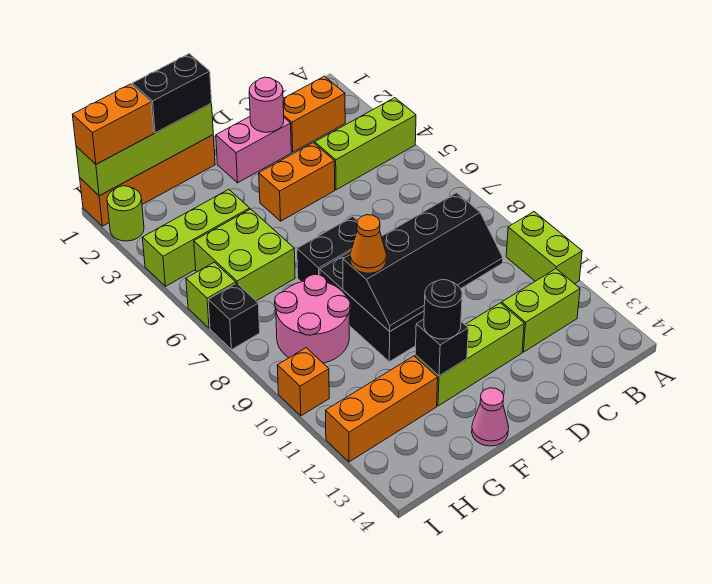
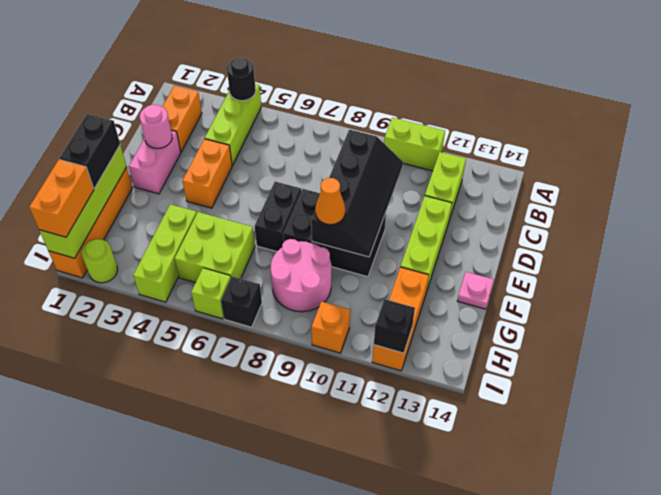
black 1x1 brick [415,319,468,376] -> black 1x1 brick moved to [374,299,415,353]
black 1x1 round brick [424,280,462,339] -> black 1x1 round brick moved to [227,57,256,101]
pink 1x1 cone [472,388,509,446] -> pink 1x1 plate [457,272,494,309]

